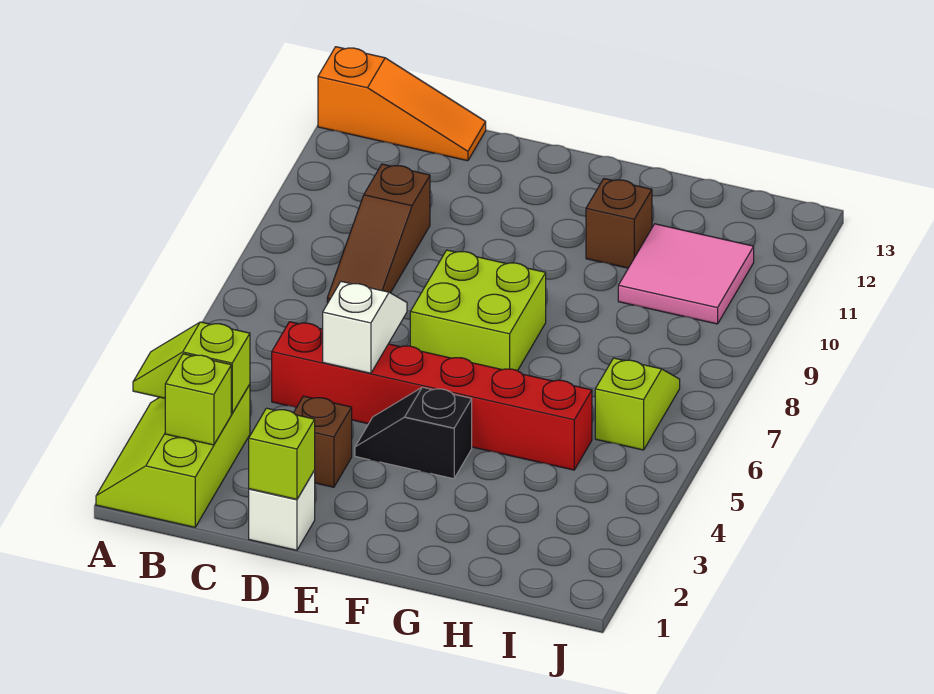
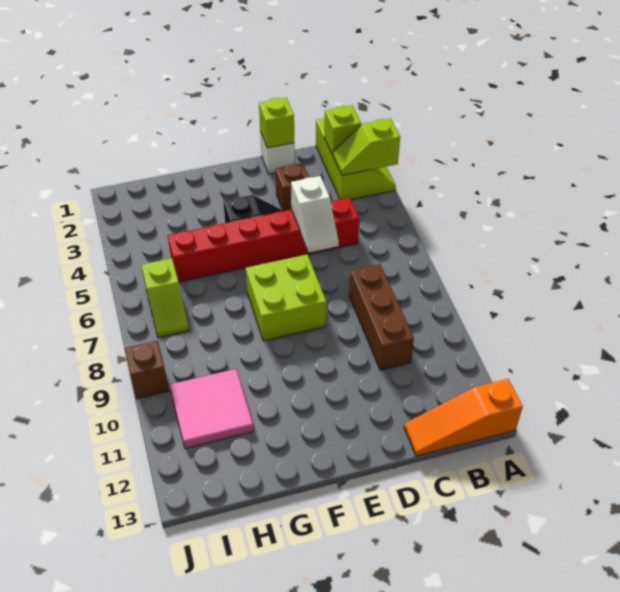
lime 1x2 slope [133,322,250,413] -> lime 1x2 slope turned to [333,118,400,175]
brown 1x3 slope [327,164,430,304] -> brown 1x3 brick [349,264,414,370]
brown 1x1 brick [586,179,652,268] -> brown 1x1 brick moved to [125,341,169,399]

